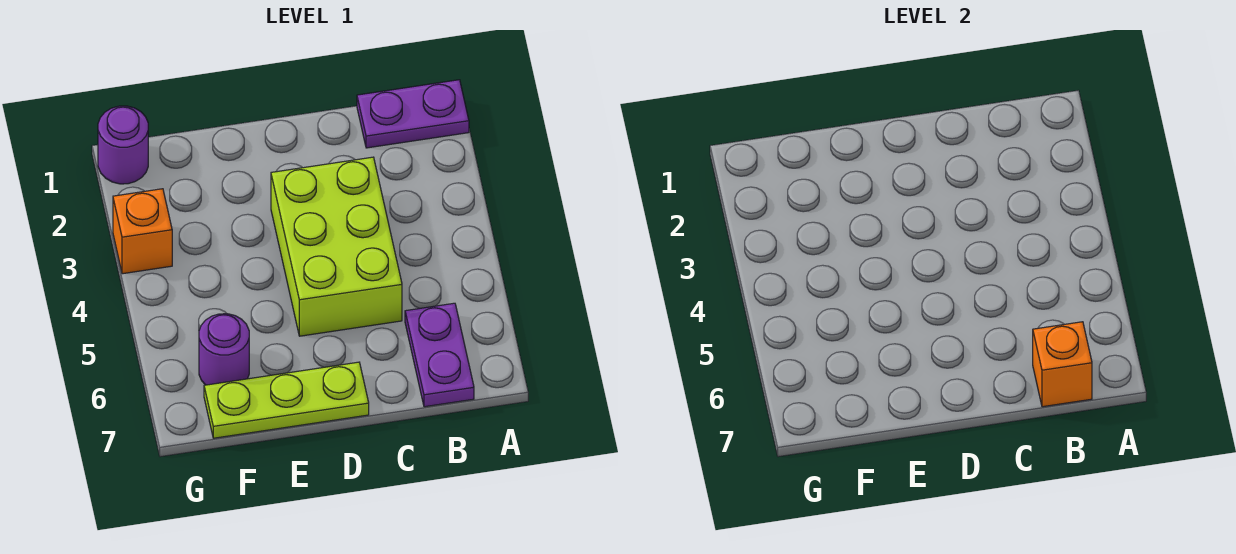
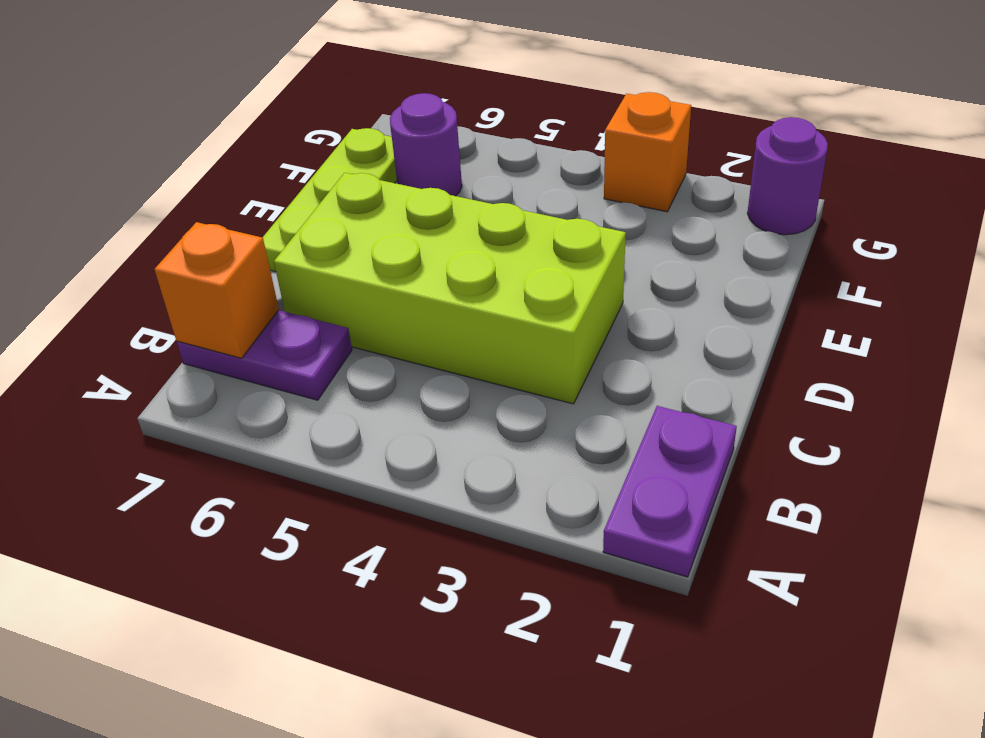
lime 2x3 brick [271,157,402,336] -> lime 2x4 brick [274,173,626,404]

